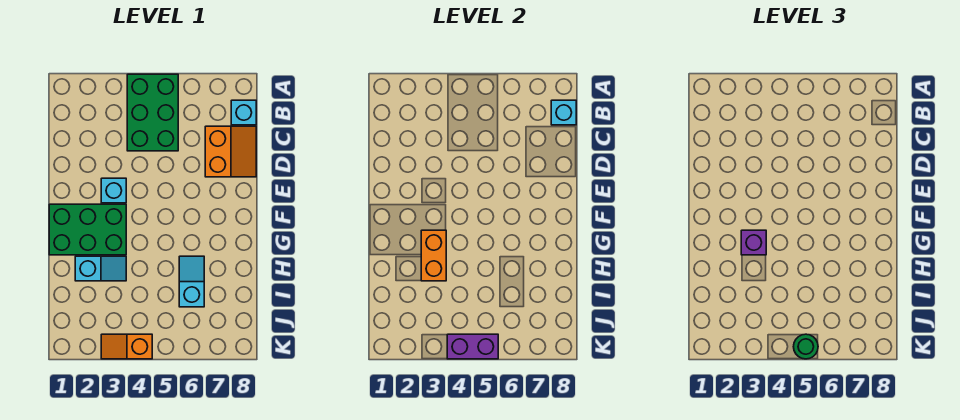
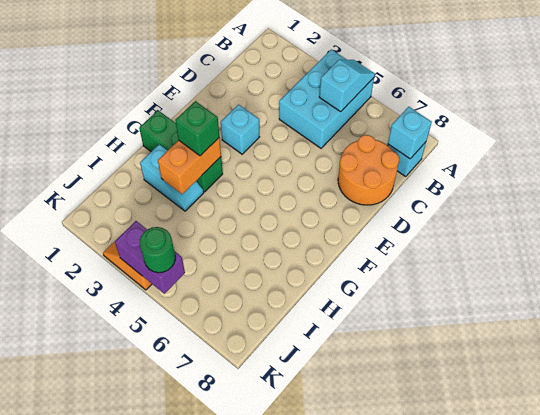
green 2x3 brick [127,74,178,151] -> cyan 2x3 brick [279,49,374,148]
orange 2x2 slope [205,126,256,177] -> orange 2x2 round brick [338,135,399,205]
green 2x3 brick [49,204,126,255] -> green 1x3 brick [139,110,223,192]
purple 1x1 brick [741,230,766,255] -> green 1x1 brick [175,101,219,156]
cyan 1x2 slope [179,256,204,307] -> cyan 1x2 slope moved to [319,60,375,112]

